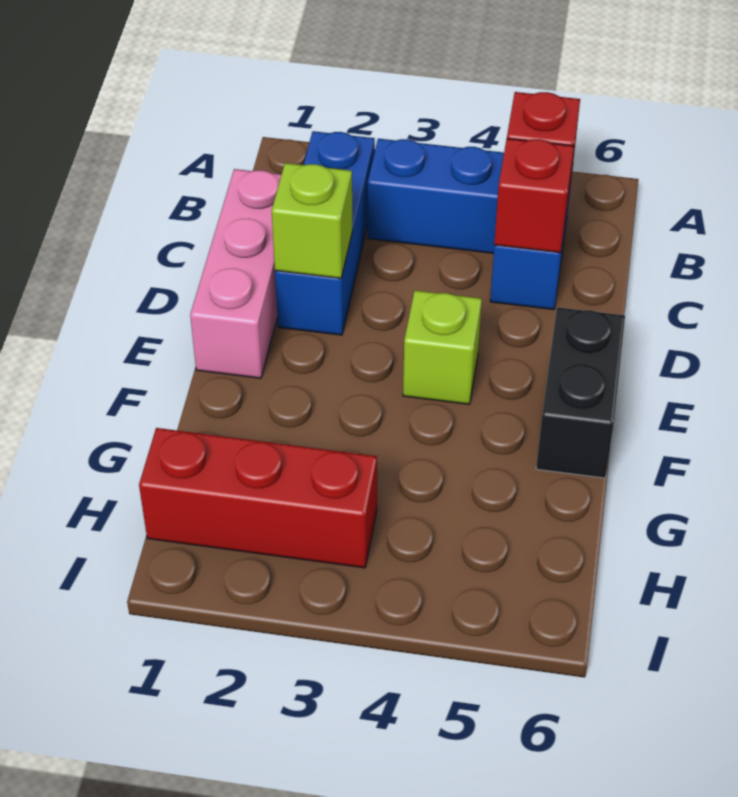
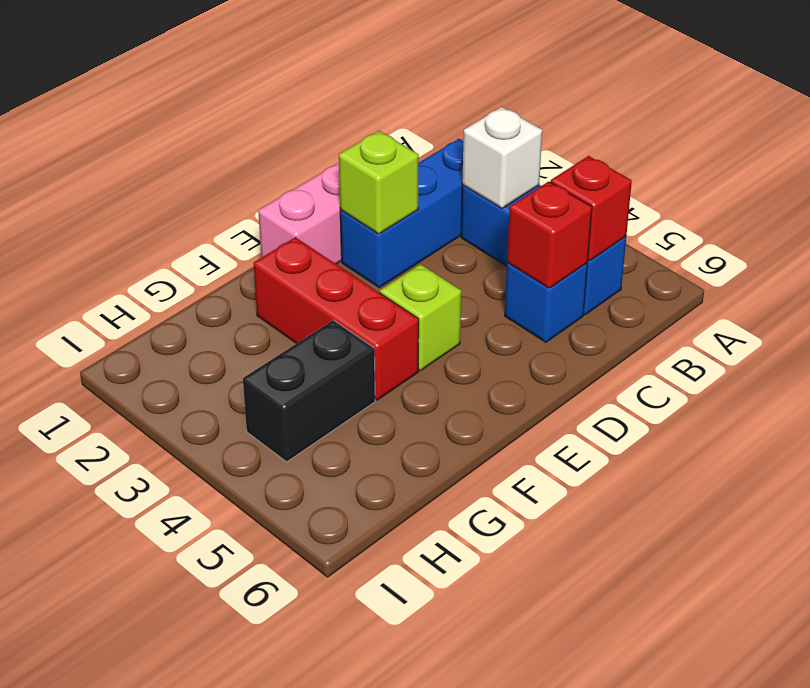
none -> white 1x1 brick [462,107,542,208]
black 1x2 brick [536,307,625,478] -> black 1x2 brick moved to [243,320,375,462]
red 1x3 brick [139,428,377,568] -> red 1x3 brick moved to [254,237,419,400]

